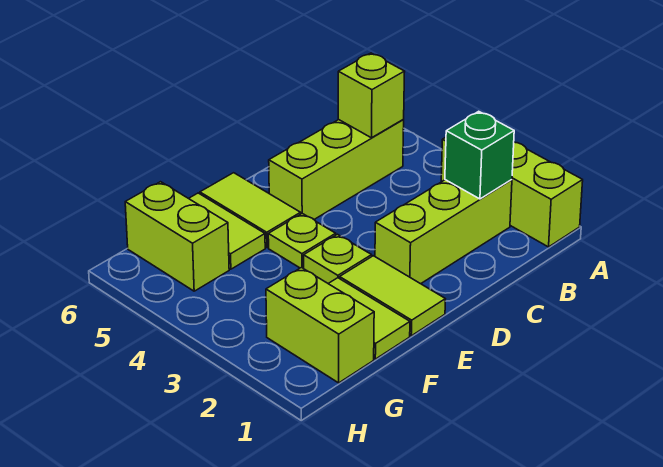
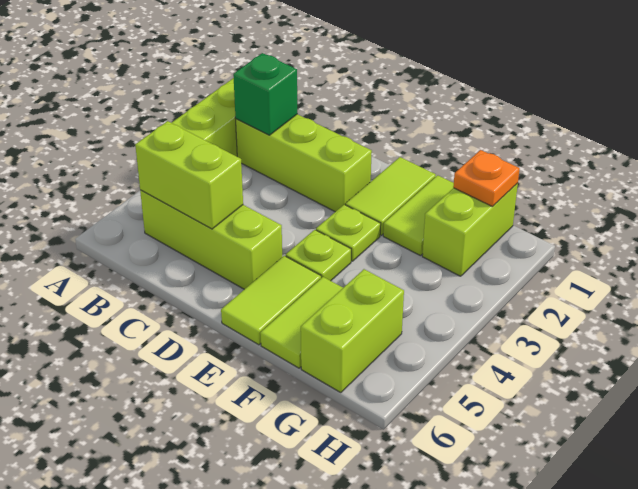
lime 1x1 brick [338,53,405,138] -> lime 1x2 brick [135,121,243,229]
none -> orange 1x1 plate [453,150,520,207]

